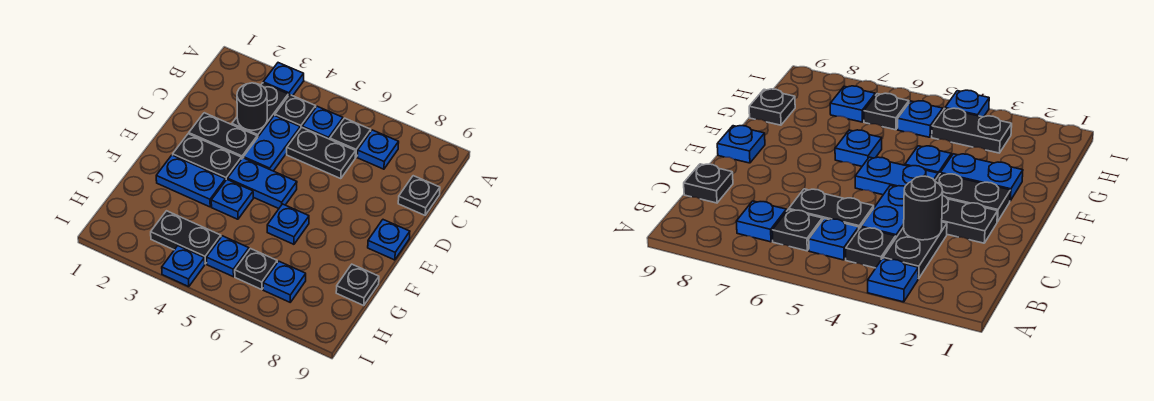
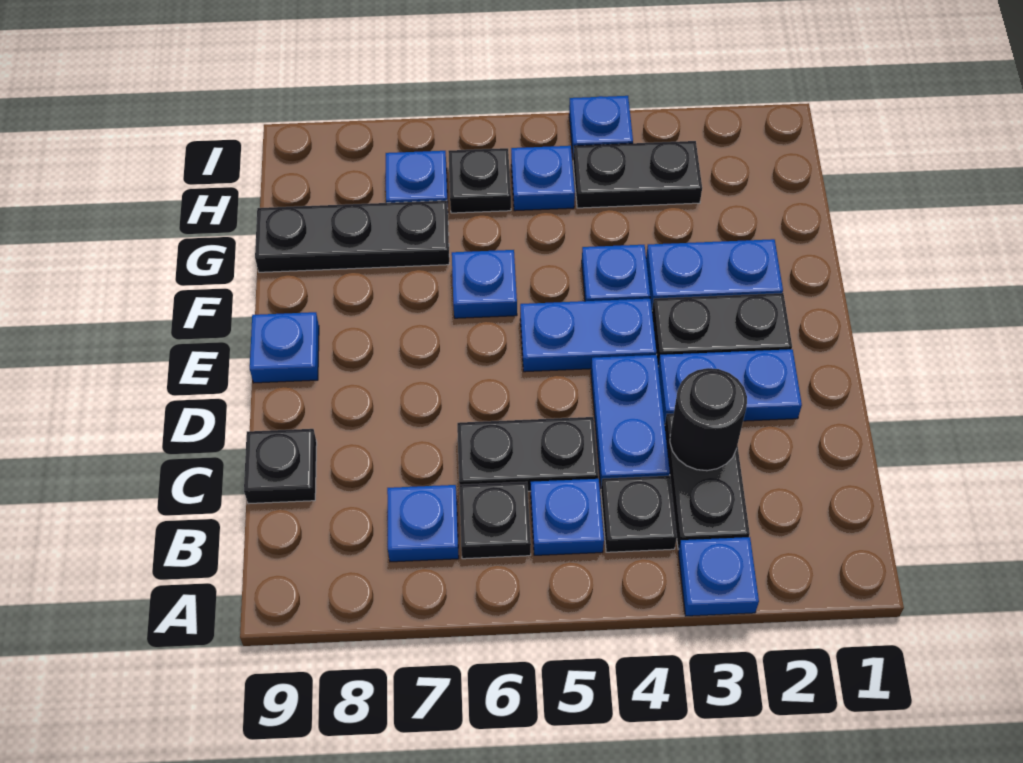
black 1x2 plate [189,113,257,159] -> blue 1x2 plate [658,349,802,424]
black 1x1 plate [336,264,379,306] -> black 1x3 plate [255,200,449,272]

